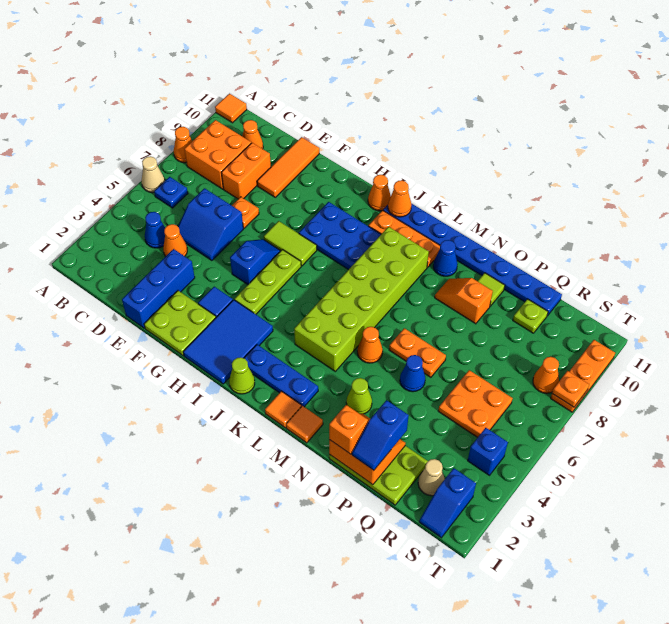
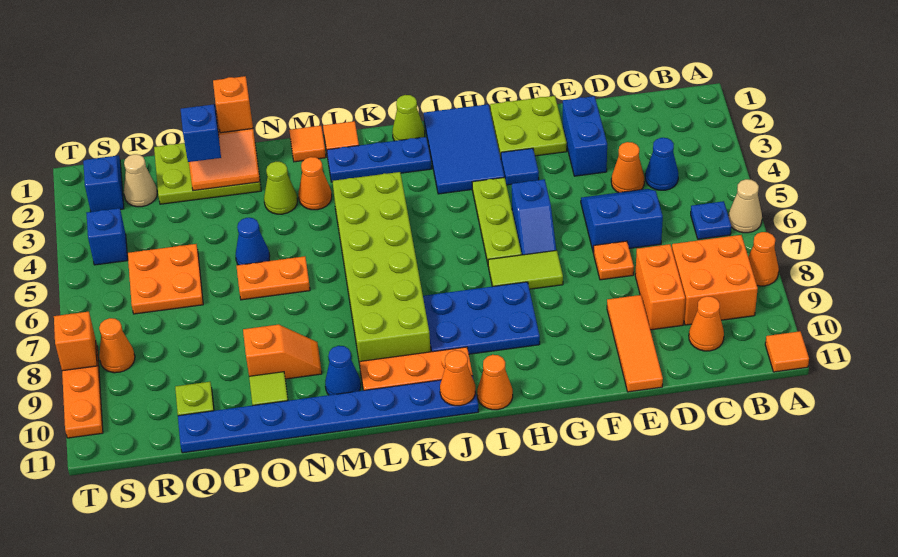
blue 1x3 brick [122,249,195,328] -> blue 1x2 brick [563,96,607,176]
orange 1x1 cone [357,327,383,363] -> orange 1x1 cone moved to [299,157,332,210]
orange 1x1 plate [552,371,589,407] -> orange 1x1 brick [54,312,97,371]

